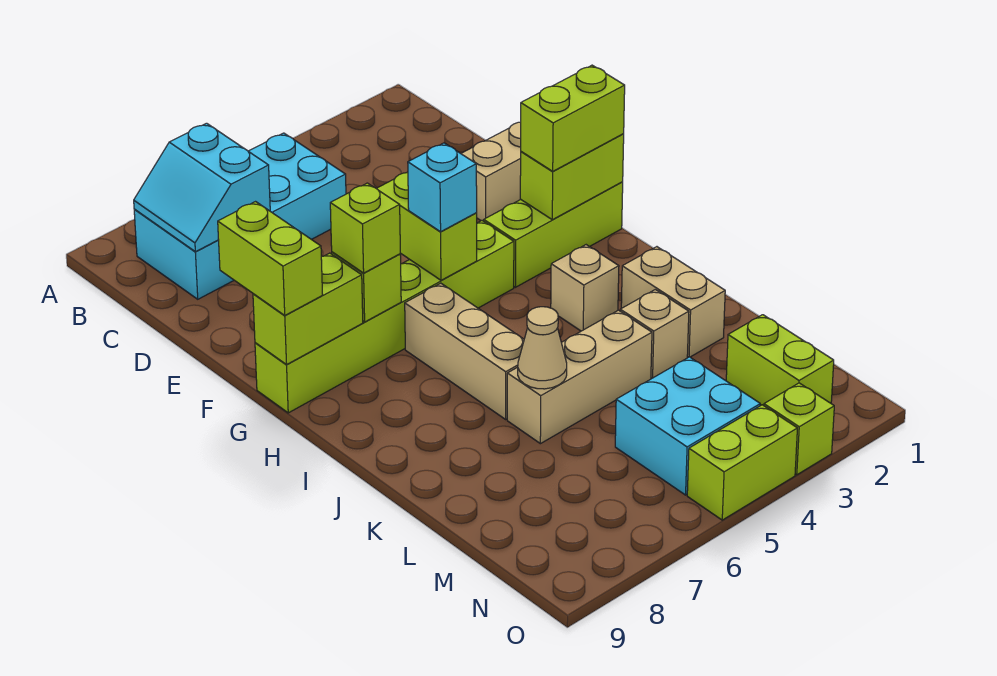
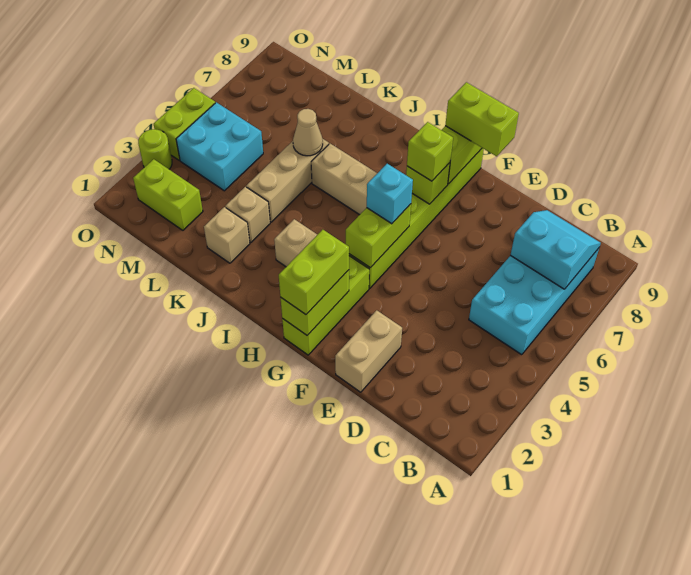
lime 1x2 brick [376,172,477,280] -> lime 1x2 brick turned to [346,204,411,268]
tan 1x2 brick [621,247,725,357] -> tan 1x1 brick [204,207,250,263]
lime 1x1 brick [764,383,834,475] -> lime 1x1 round brick [138,129,172,169]

